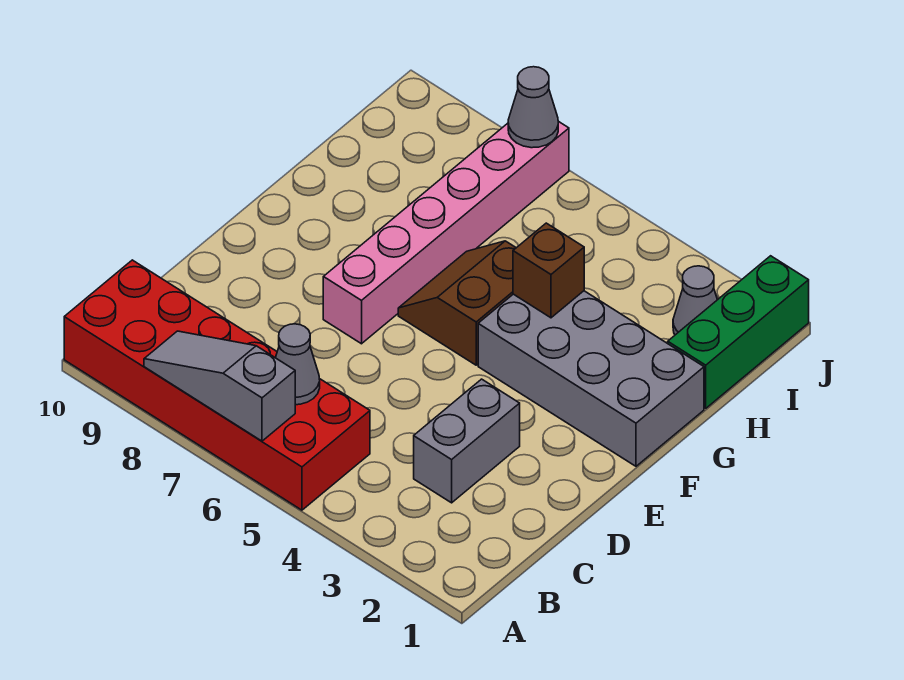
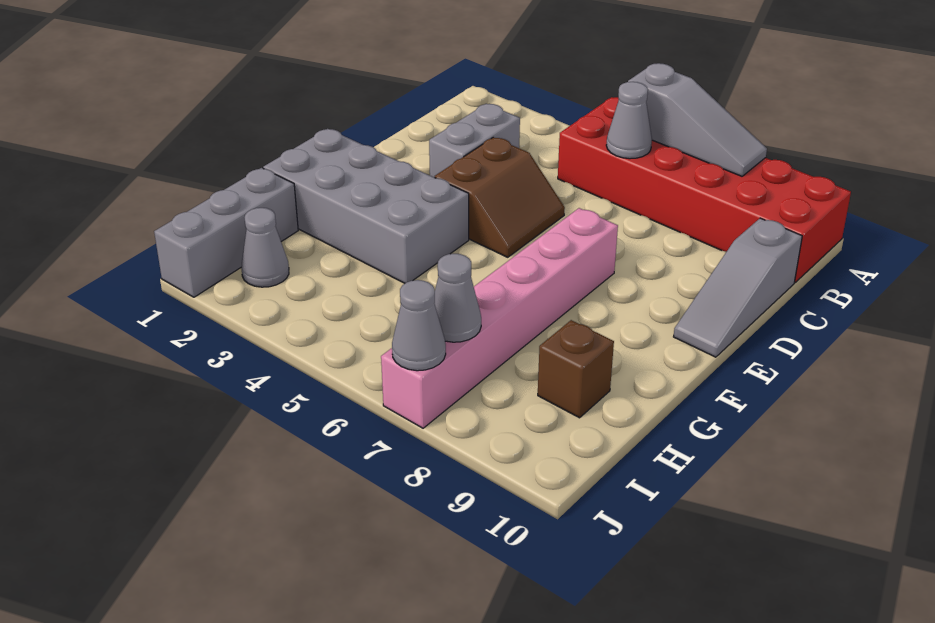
none -> grey 1x3 slope [674,218,802,357]
brown 2x2 slope [398,241,516,365] -> brown 2x2 slope moved to [435,137,565,257]
brown 1x1 brick [513,223,584,318] -> brown 1x1 brick moved to [538,320,614,418]
green 1x3 brick [668,256,809,408] -> grey 1x3 brick [154,168,298,297]
none -> grey 1x1 cone [434,254,481,342]

